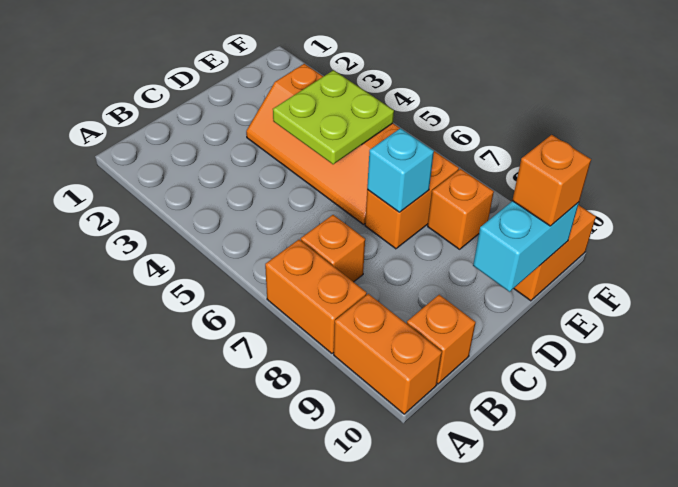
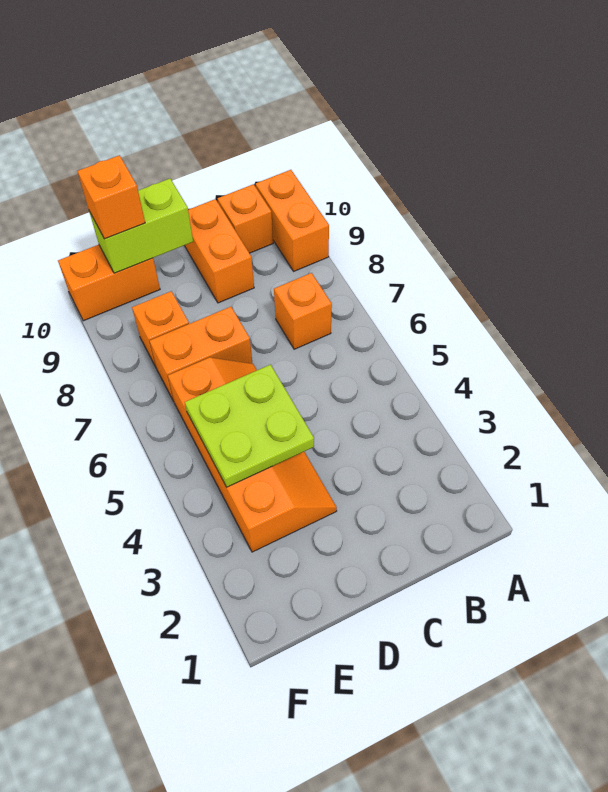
orange 1x2 brick [265,240,367,353] -> orange 1x2 brick moved to [184,199,254,303]
cyan 1x1 brick [367,128,434,212] -> none
cyan 1x2 brick [473,201,579,292] -> lime 1x2 brick [89,179,193,273]

